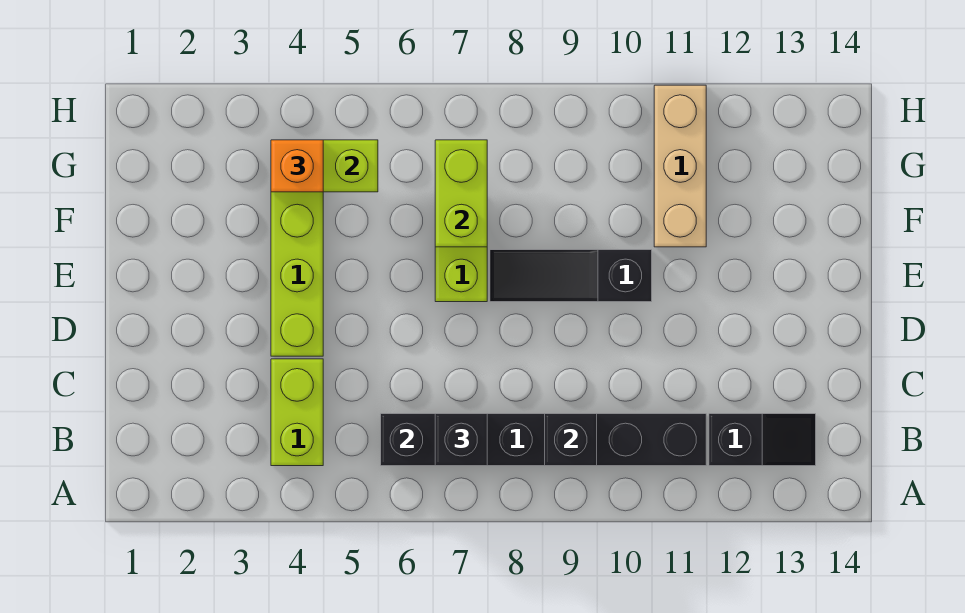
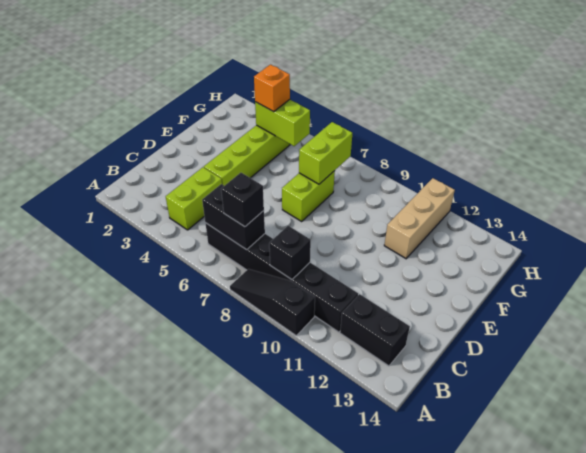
black 1x2 slope [709,414,816,466] -> black 1x2 brick [340,294,410,366]
black 1x3 slope [490,250,652,302] -> black 1x3 slope moved to [230,269,315,336]

